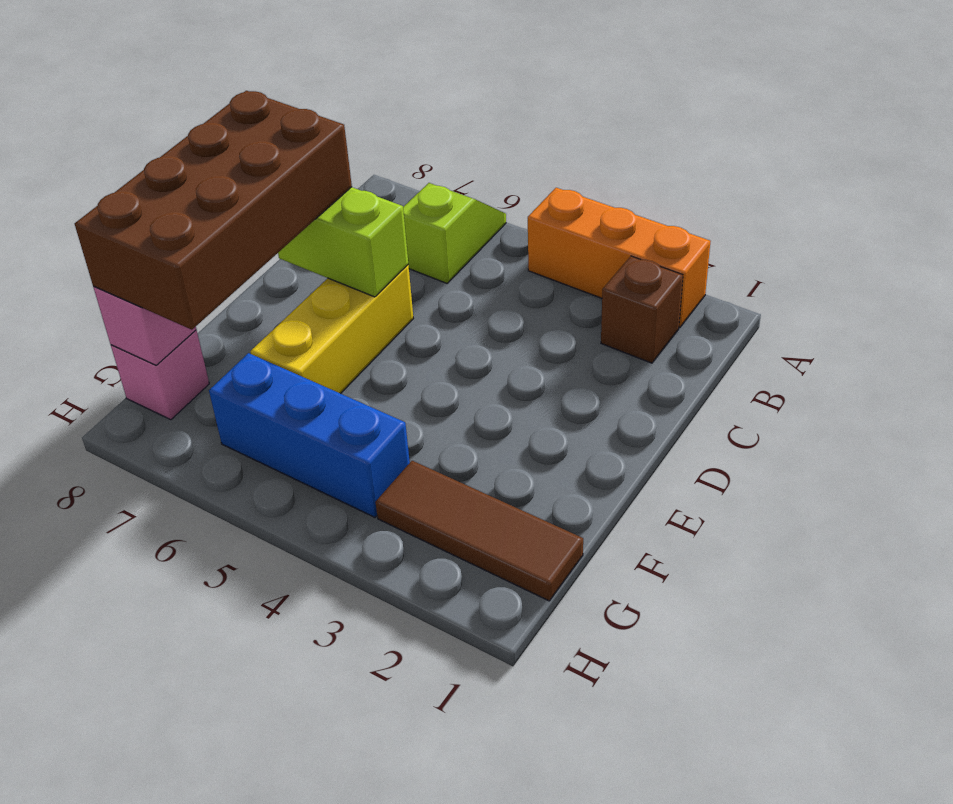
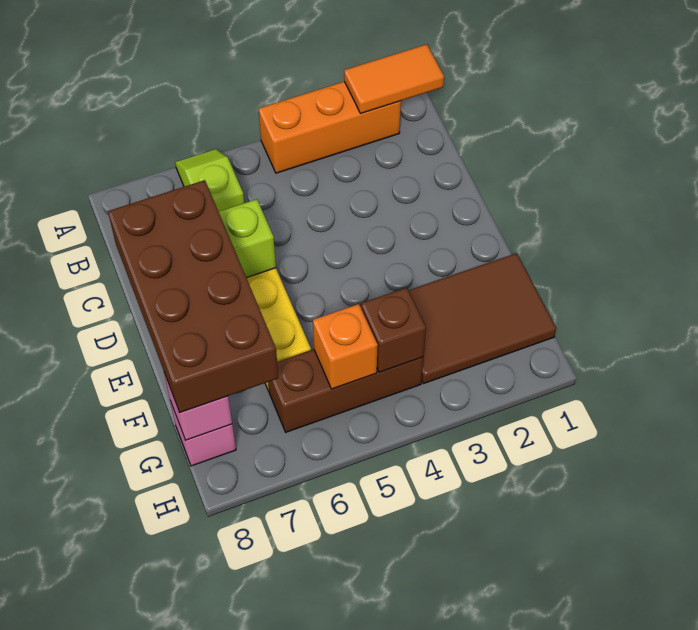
none -> orange 1x2 tile [344,44,444,113]
brown 1x1 brick [601,256,683,363] -> brown 1x1 brick moved to [361,288,426,372]
brown 1x3 tile [375,461,583,601] -> brown 2x3 tile [408,253,556,384]
blue 1x3 brick [209,353,410,517] -> brown 1x3 brick [268,350,424,432]
none -> orange 1x1 brick [313,304,378,389]

